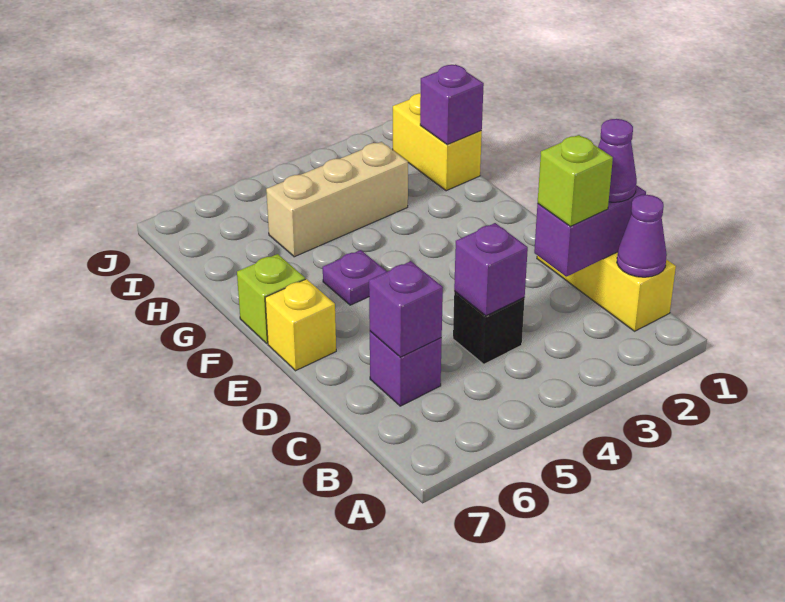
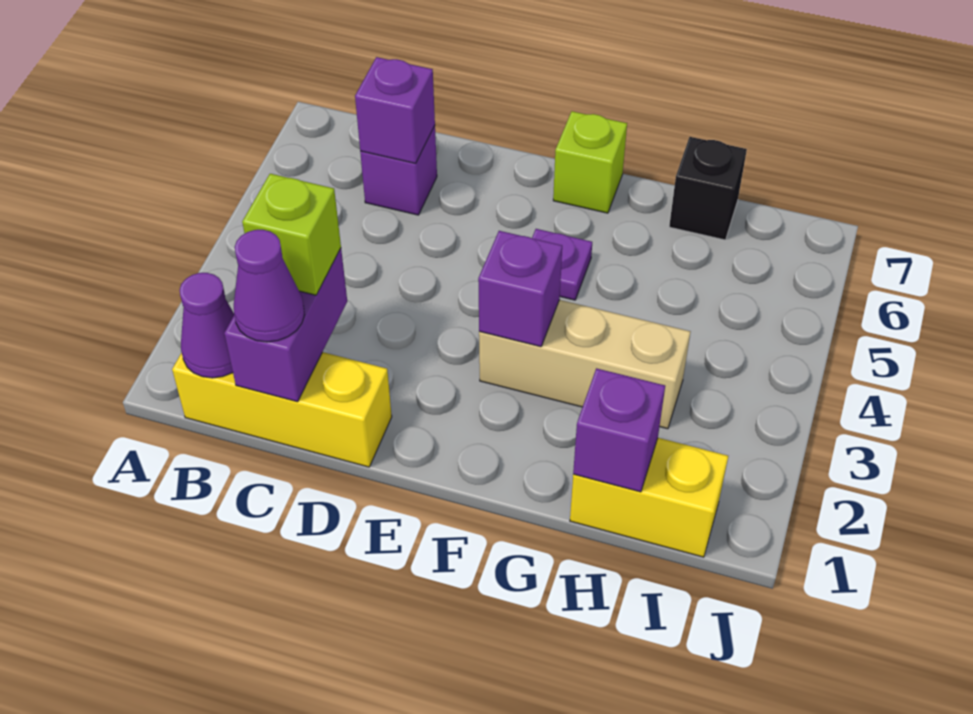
black 1x1 brick [453,291,525,364] -> black 1x1 brick moved to [669,137,747,240]
purple 1x1 brick [454,223,528,316] -> purple 1x1 brick moved to [478,231,562,347]
yellow 1x1 brick [265,279,336,371] -> none
tan 1x3 brick [266,142,408,257] -> tan 1x3 brick turned to [479,300,690,429]

